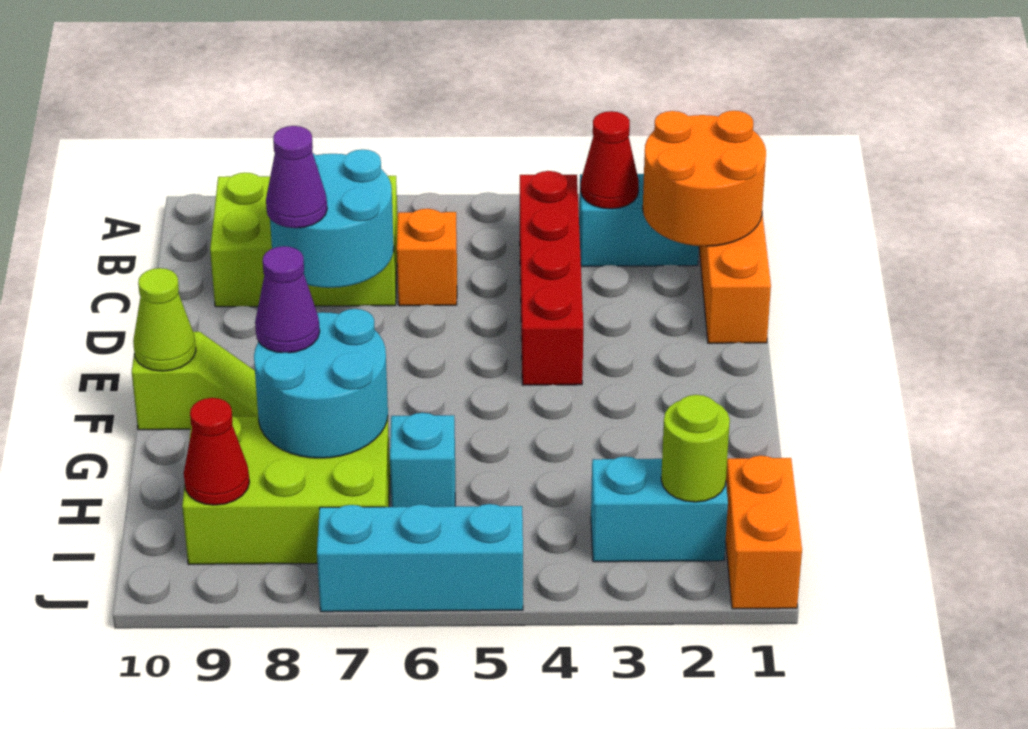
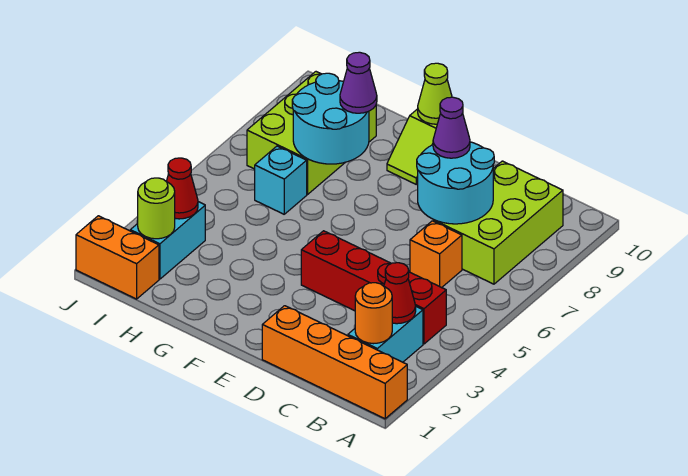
orange 2x2 round brick [643,111,766,246] -> orange 1x1 round brick [355,283,392,344]
red 1x1 cone [184,398,249,505] -> red 1x1 cone moved to [166,158,198,219]
cyan 1x3 brick [317,504,523,612] -> none

